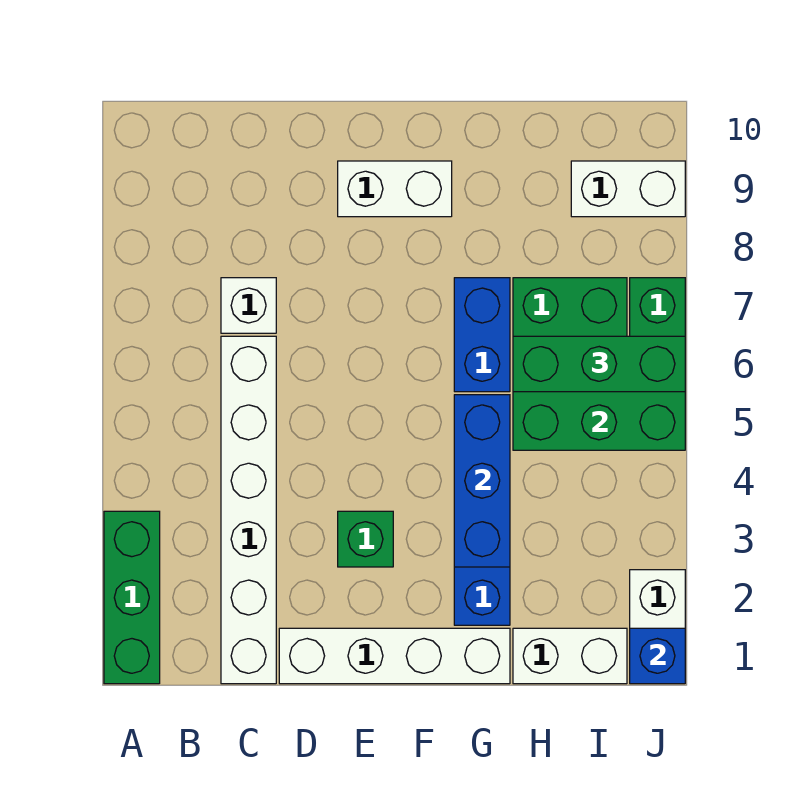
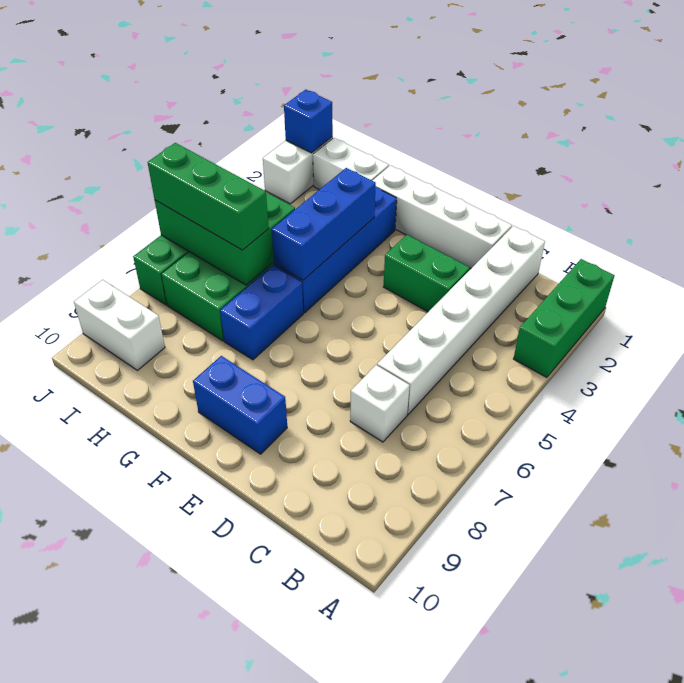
green 1x1 brick [338,511,393,567] -> green 1x2 brick [384,235,470,312]
white 1x2 brick [338,161,452,217] -> blue 1x2 brick [193,356,287,454]

